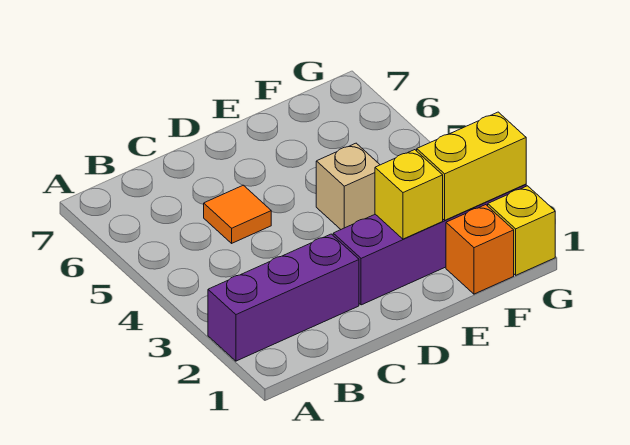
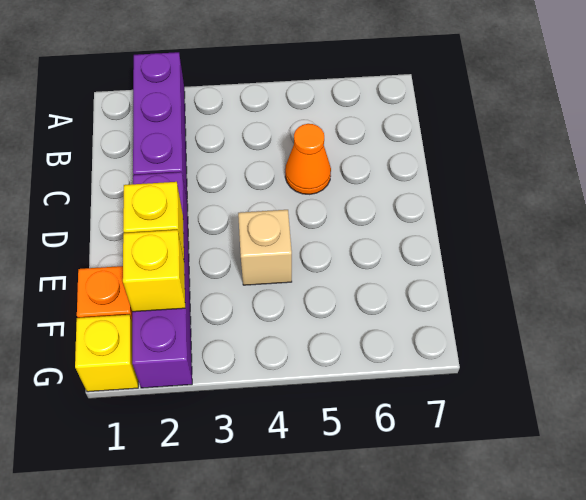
orange 1x1 tile [204,185,271,243] -> orange 1x1 cone [285,124,331,194]
yellow 1x2 brick [417,112,526,220] -> yellow 1x1 brick [123,230,185,312]

